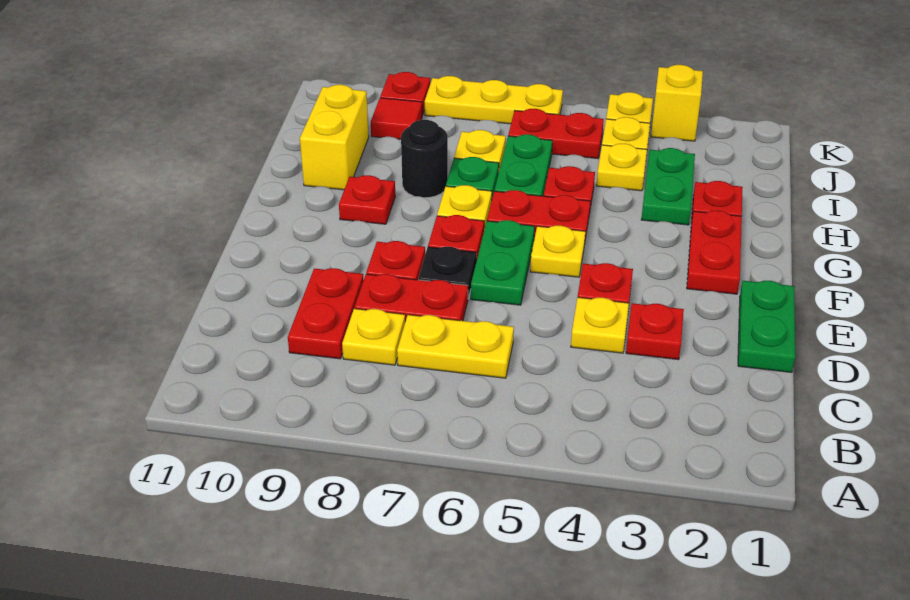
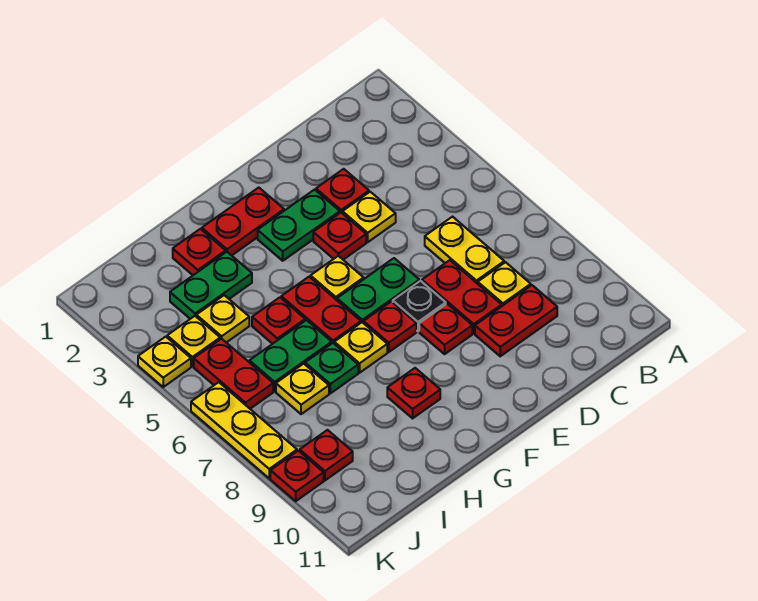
green 1x2 plate [738,281,795,372] -> green 1x2 plate moved to [258,190,340,261]
black 1x1 round brick [401,120,448,198] -> none
yellow 1x2 brick [300,85,369,190] -> none
red 1x1 tile [371,98,422,139] -> red 1x1 plate [300,430,353,480]
yellow 1x1 brick [651,65,703,141] -> none

